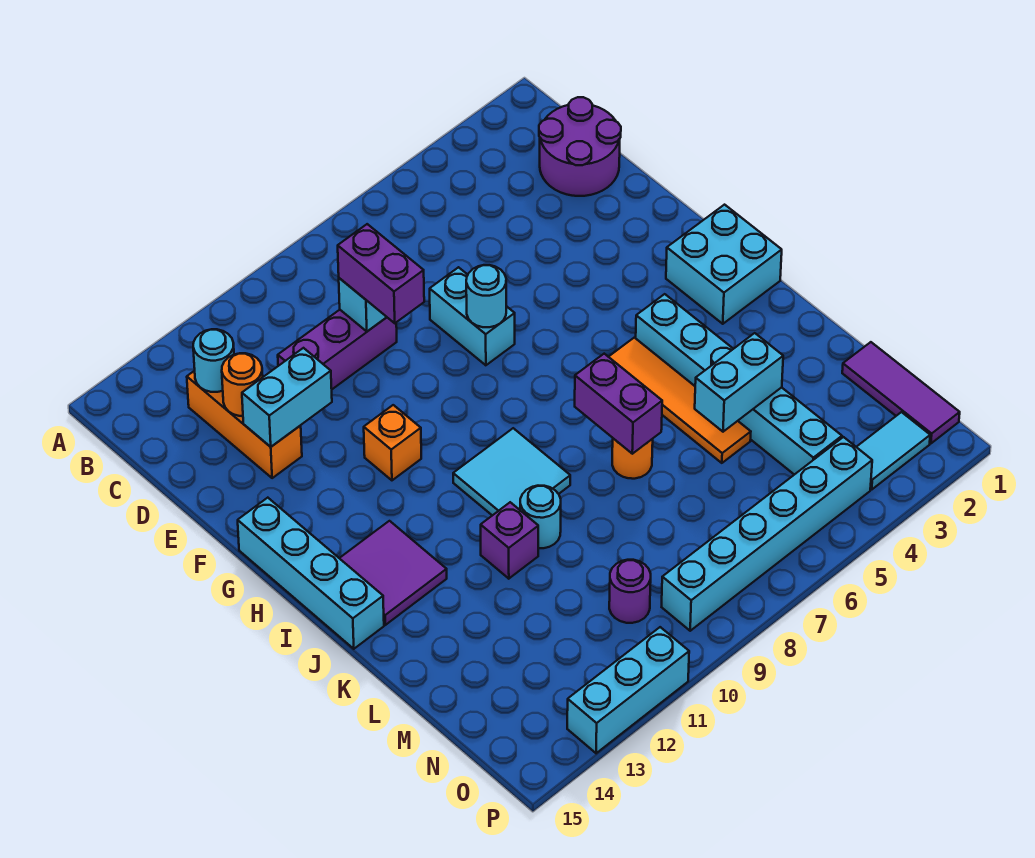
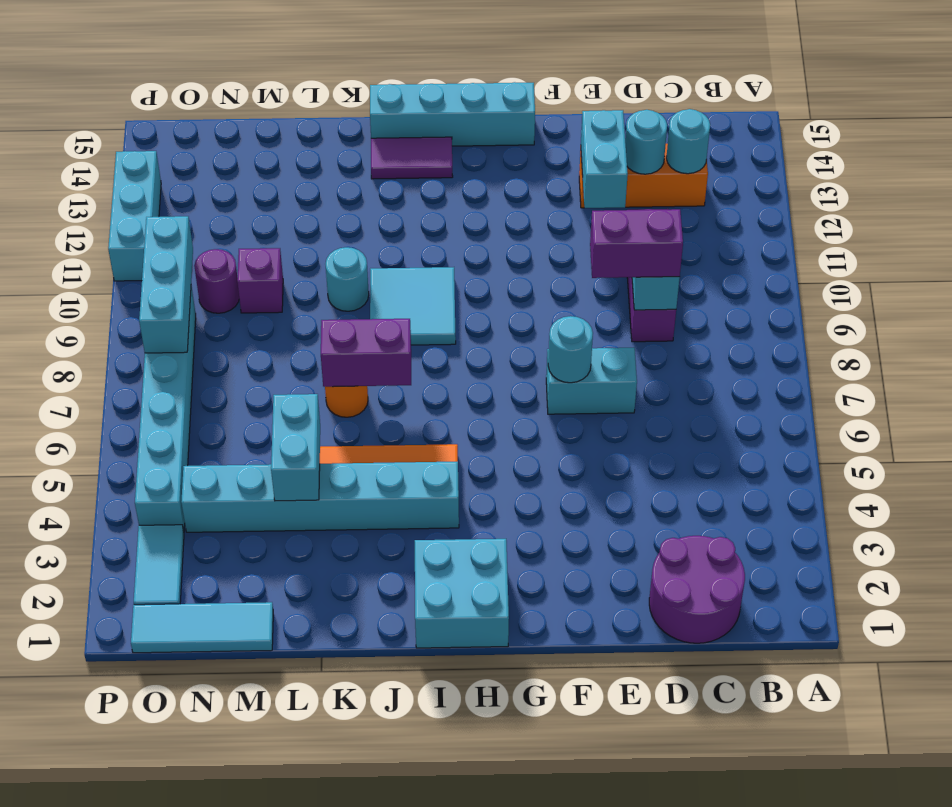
orange 1x1 round brick [222,353,263,416] -> cyan 1x1 round brick [625,110,667,174]
orange 1x1 brick [364,405,421,480] -> none
purple 2x2 tile [340,521,447,625] -> purple 1x2 tile [371,137,453,179]
purple 1x1 brick [481,502,538,579] -> purple 1x1 brick moved to [237,248,283,313]
purple 1x3 tile [842,342,960,443] -> cyan 1x3 tile [131,602,273,653]
none -> cyan 1x3 brick [139,216,193,353]

